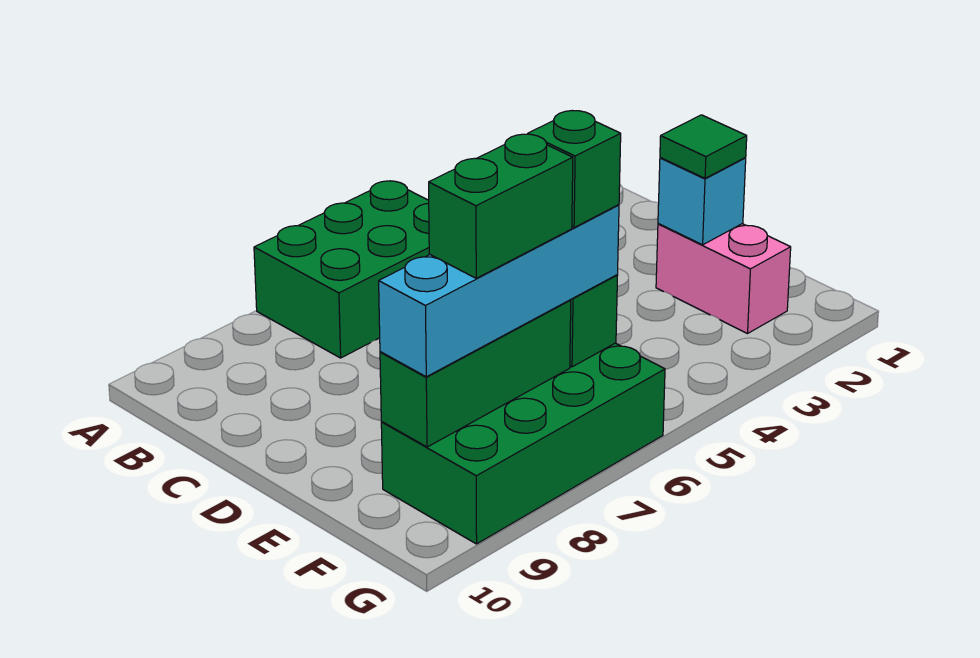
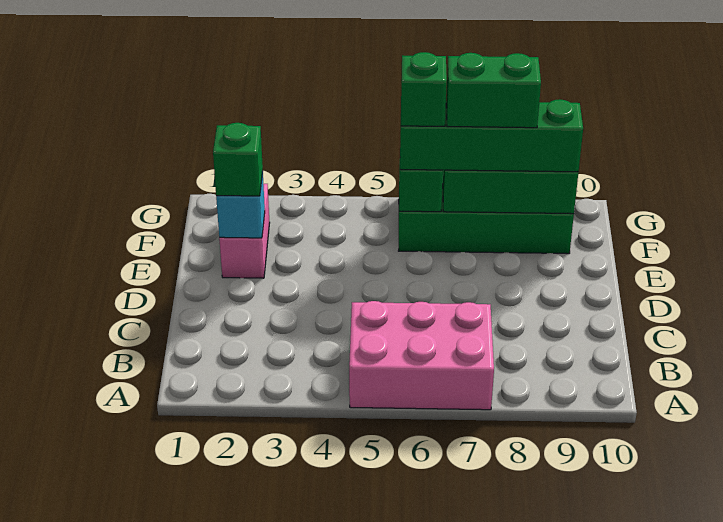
green 2x3 brick [254,181,430,358] -> pink 2x3 brick [349,301,494,410]
green 1x1 tile [660,115,747,178] -> green 1x1 brick [213,123,263,196]
cyan 1x4 brick [379,205,619,377] -> green 1x4 brick [400,99,583,172]

